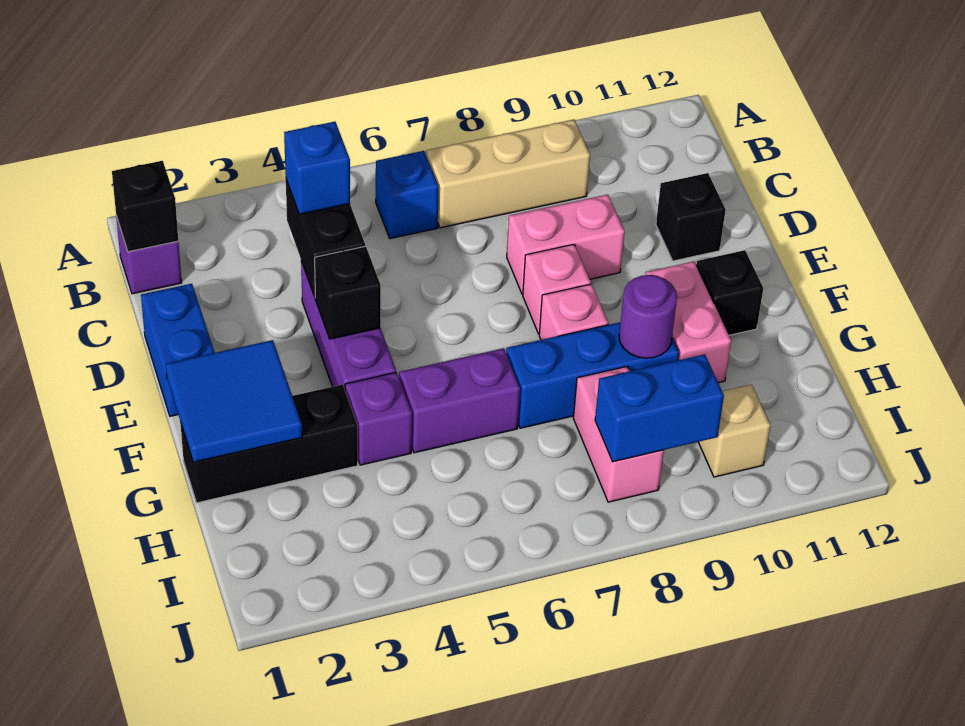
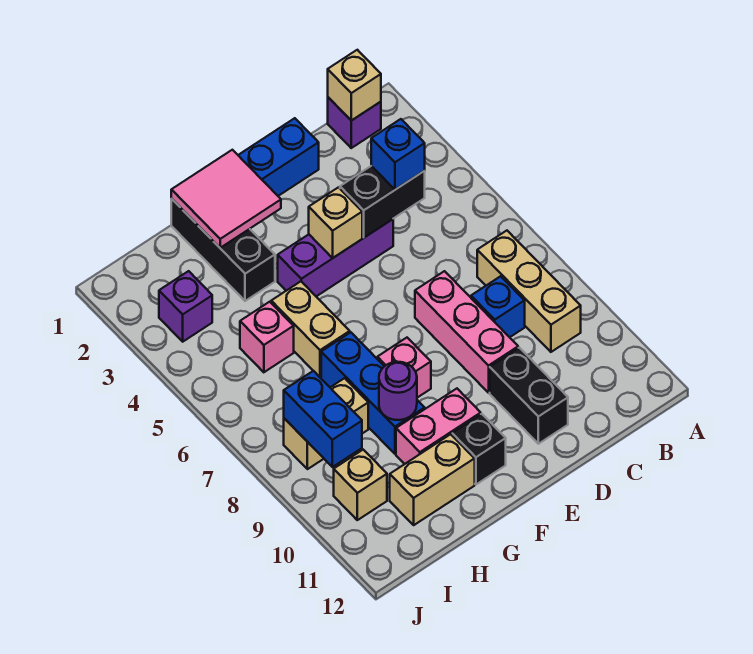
black 1x1 brick [112,161,178,252] -> tan 1x1 brick [328,50,381,121]
blue 1x1 brick [376,151,439,239] -> blue 1x1 brick moved to [471,276,525,337]
pink 1x2 brick [507,195,625,294] -> pink 1x3 brick [415,271,518,393]
black 1x1 brick [656,173,726,261] -> black 1x2 brick [490,348,568,444]
black 1x1 brick [315,246,381,339] -> tan 1x1 brick [309,187,362,258]
pink 1x1 brick [523,244,591,334] -> pink 1x1 brick moved to [240,302,294,372]
blue 2x2 tile [166,340,302,462] -> pink 2x2 tile [171,150,281,248]
purple 1x1 brick [345,372,412,465] -> purple 1x1 brick moved to [159,271,212,342]
purple 1x2 brick [399,348,520,453] -> tan 1x2 brick [271,281,350,377]
none -> tan 1x2 brick [390,434,475,525]
pink 1x2 brick [573,367,664,502] -> tan 1x2 brick [284,378,368,469]

